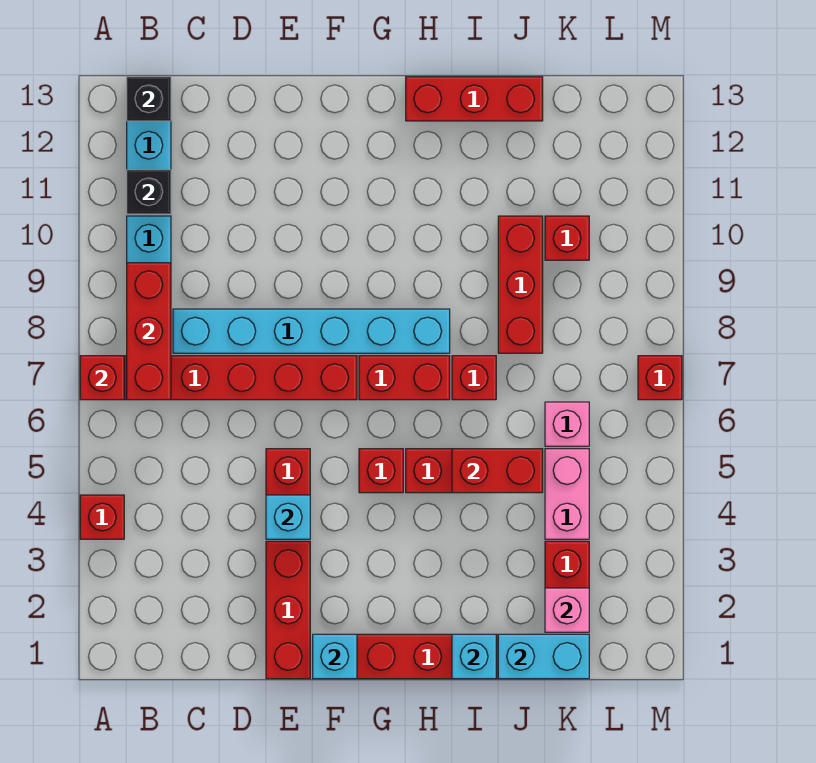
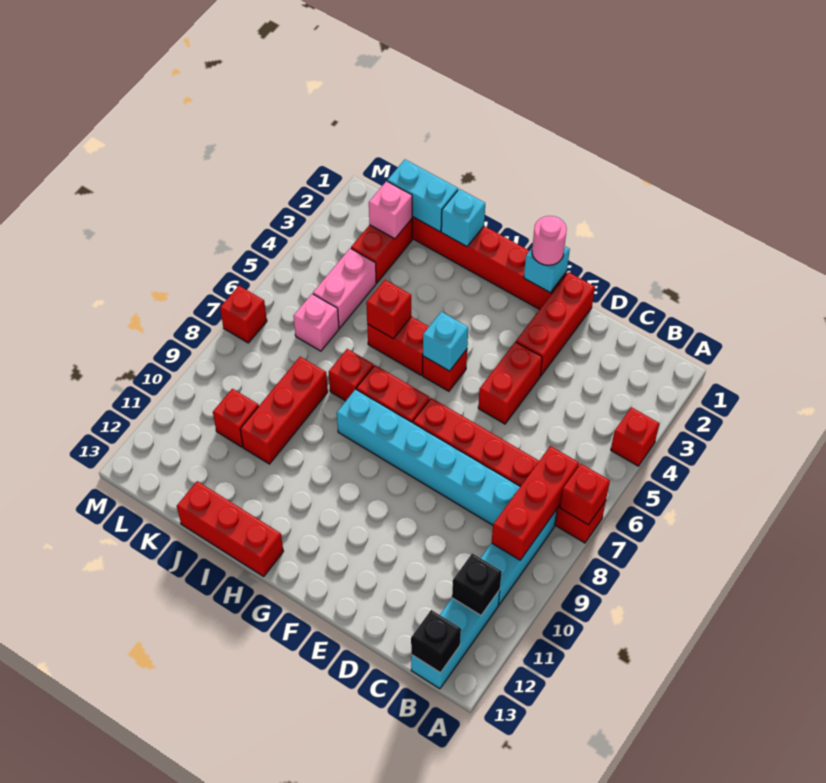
cyan 1x1 brick [266,495,310,539] -> cyan 1x1 brick moved to [423,312,468,371]
none -> pink 1x1 round brick [532,216,567,265]
red 1x2 brick [452,449,543,493] -> red 1x1 brick [366,280,411,339]

